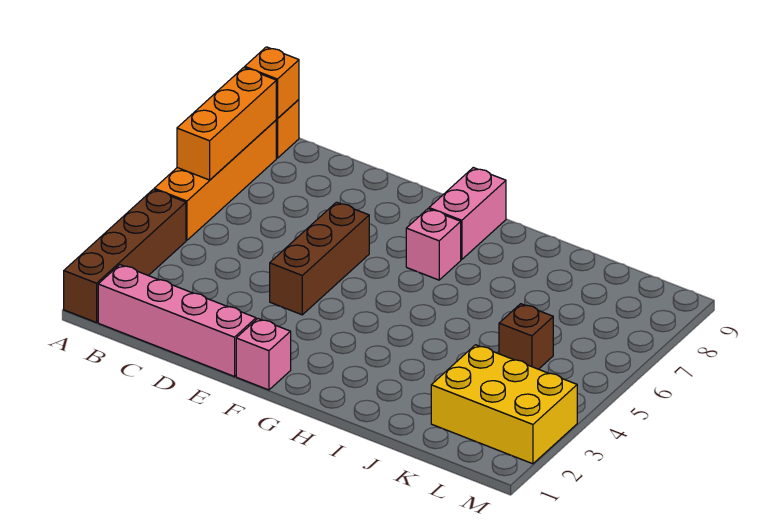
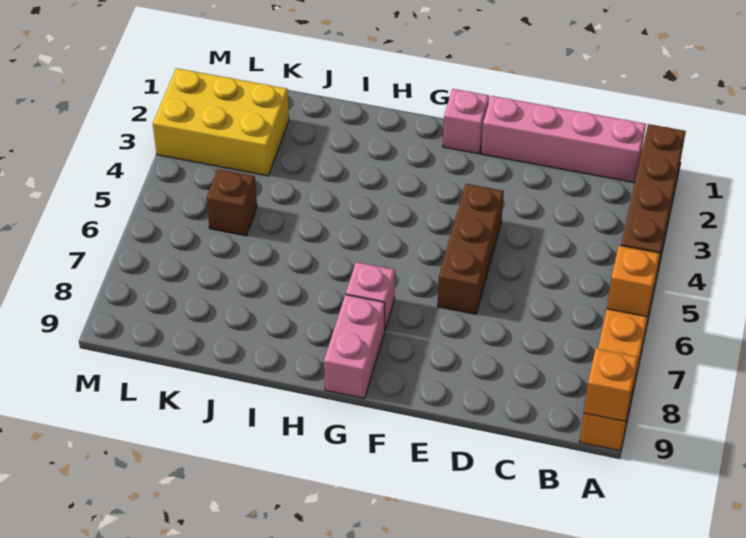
orange 1x3 brick [177,68,276,180] -> orange 1x1 brick [607,246,659,317]

